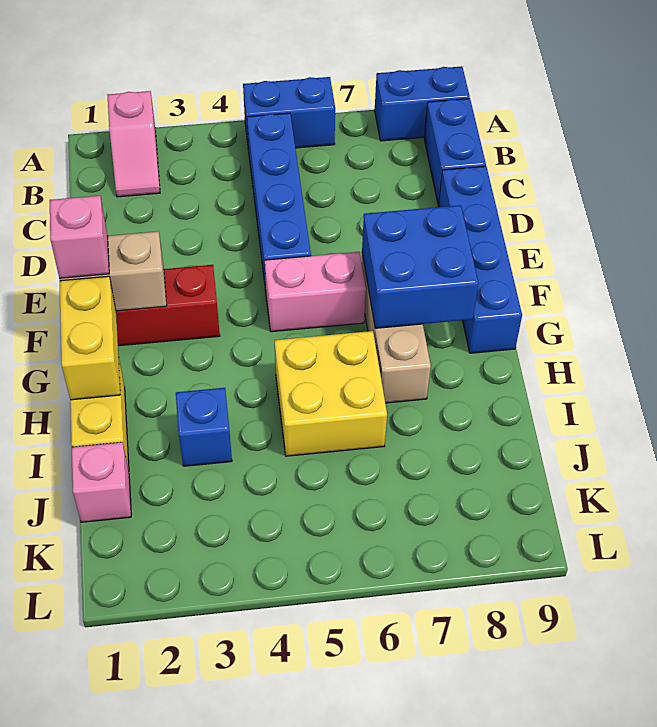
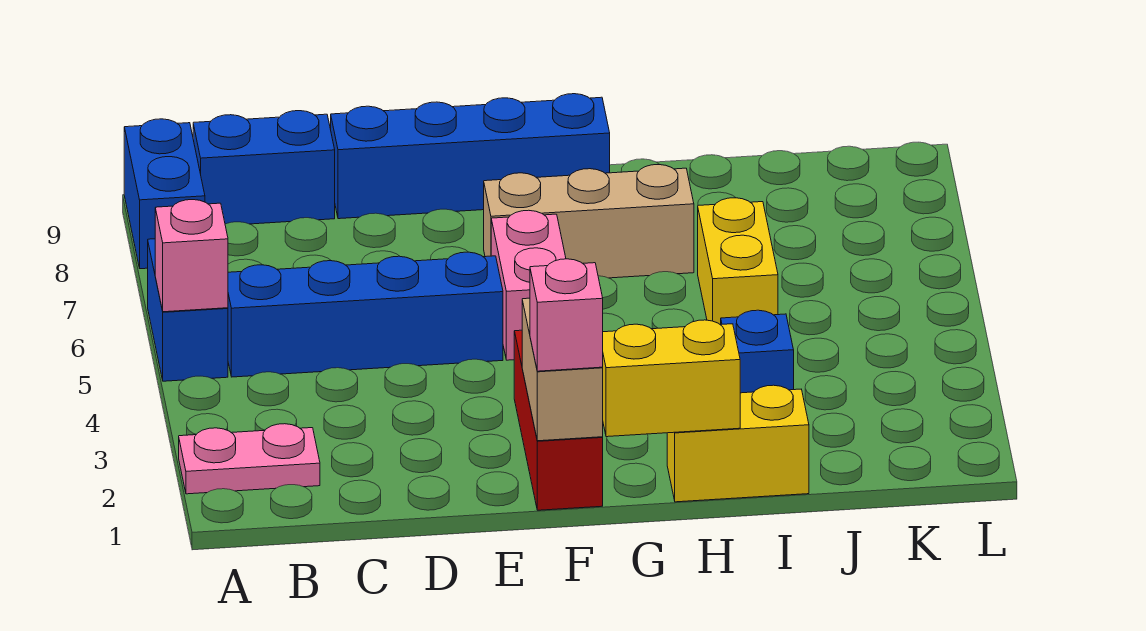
pink 1x2 slope [108,91,160,197] -> pink 1x2 plate [179,424,320,494]
blue 2x2 brick [362,205,478,328] -> none
yellow 2x2 brick [274,331,387,456] -> yellow 1x2 brick [698,198,778,325]
pink 1x1 brick [72,442,131,522] -> pink 1x1 brick moved to [155,200,228,312]

